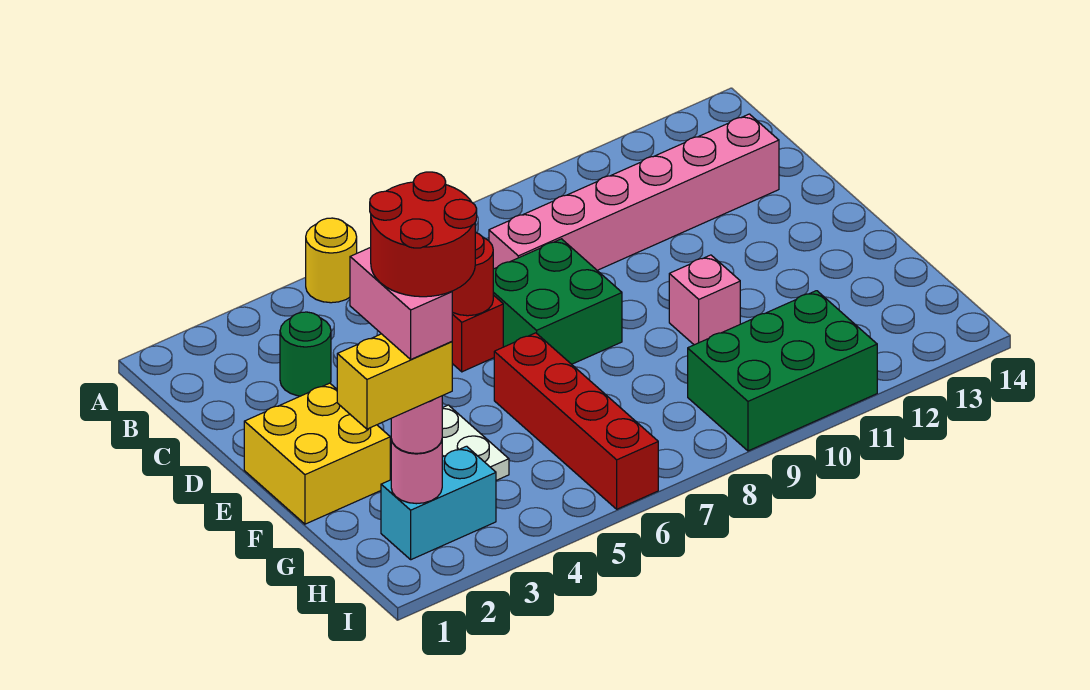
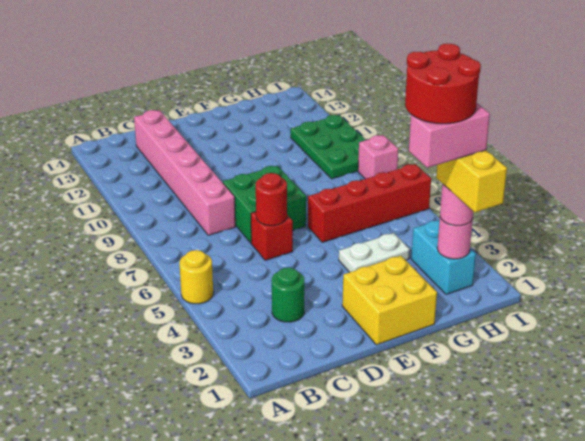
pink 1x1 brick [669,255,740,345] -> pink 1x1 brick moved to [358,135,398,179]
green 2x3 brick [688,291,877,451] -> green 2x3 plate [291,115,366,179]

